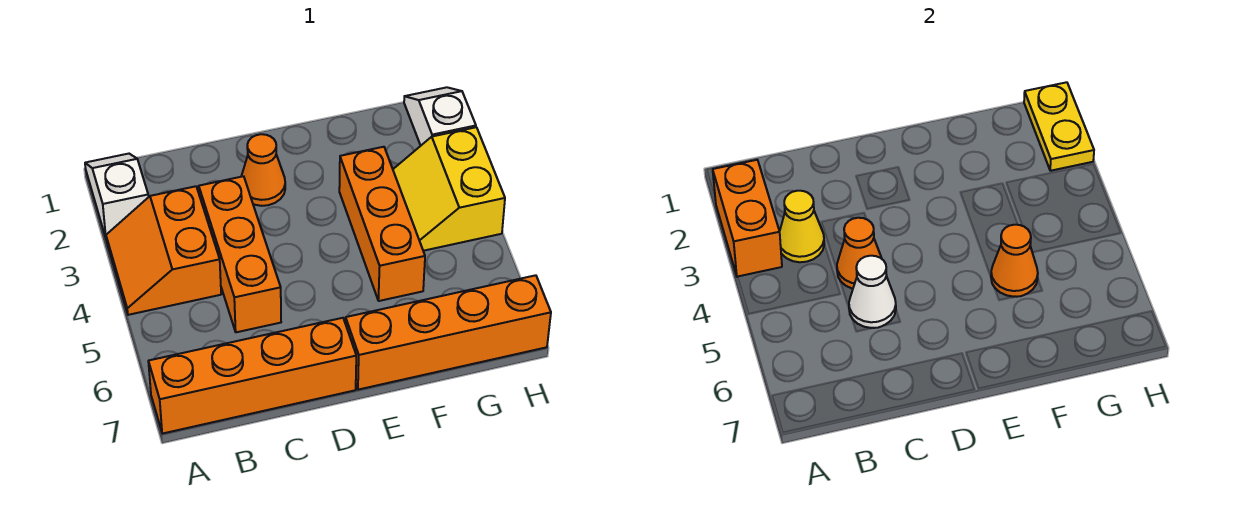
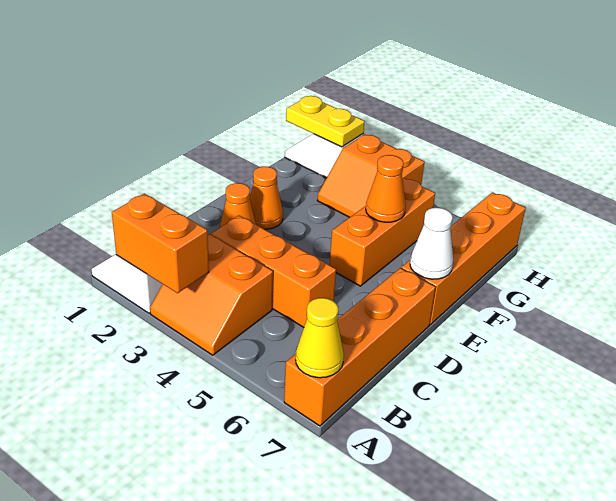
yellow 1x1 cone [780,191,824,262] -> yellow 1x1 cone moved to [296,298,344,378]
orange 1x1 cone [837,218,882,289] -> orange 1x1 cone moved to [250,167,283,229]
white 1x1 cone [849,256,896,328] -> white 1x1 cone moved to [410,208,453,279]
orange 1x3 brick [339,147,425,301] -> orange 1x3 brick turned to [330,178,435,286]
yellow 2x2 slope [393,127,505,251] -> orange 2x2 slope [317,135,424,217]

